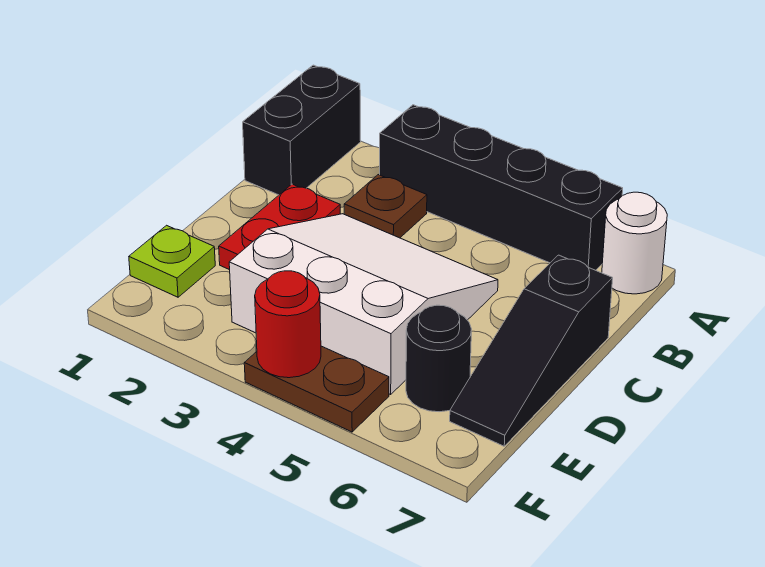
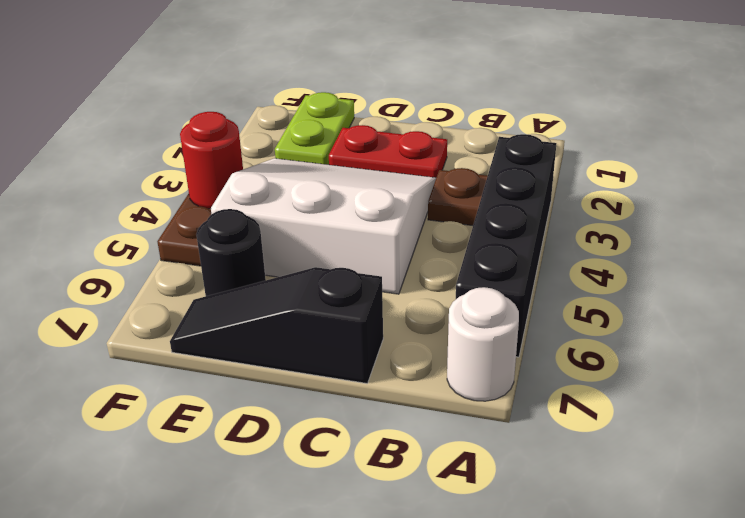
black 1x2 brick [243,65,361,195] -> none
white 3x3 slope [229,214,498,394] -> white 3x3 slope turned to [211,158,436,294]
lime 1x1 plate [129,225,215,297] -> lime 1x2 plate [275,92,354,165]

